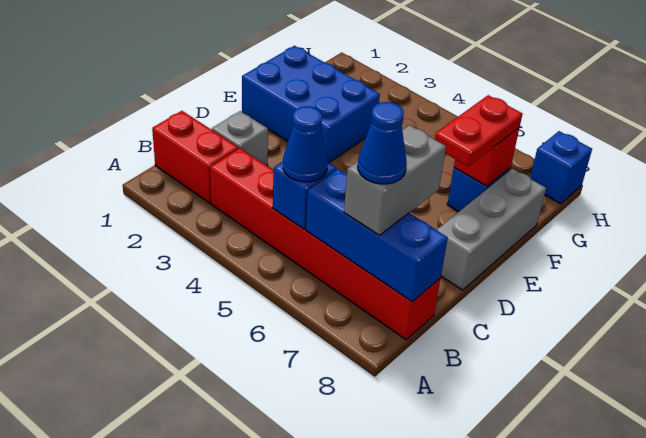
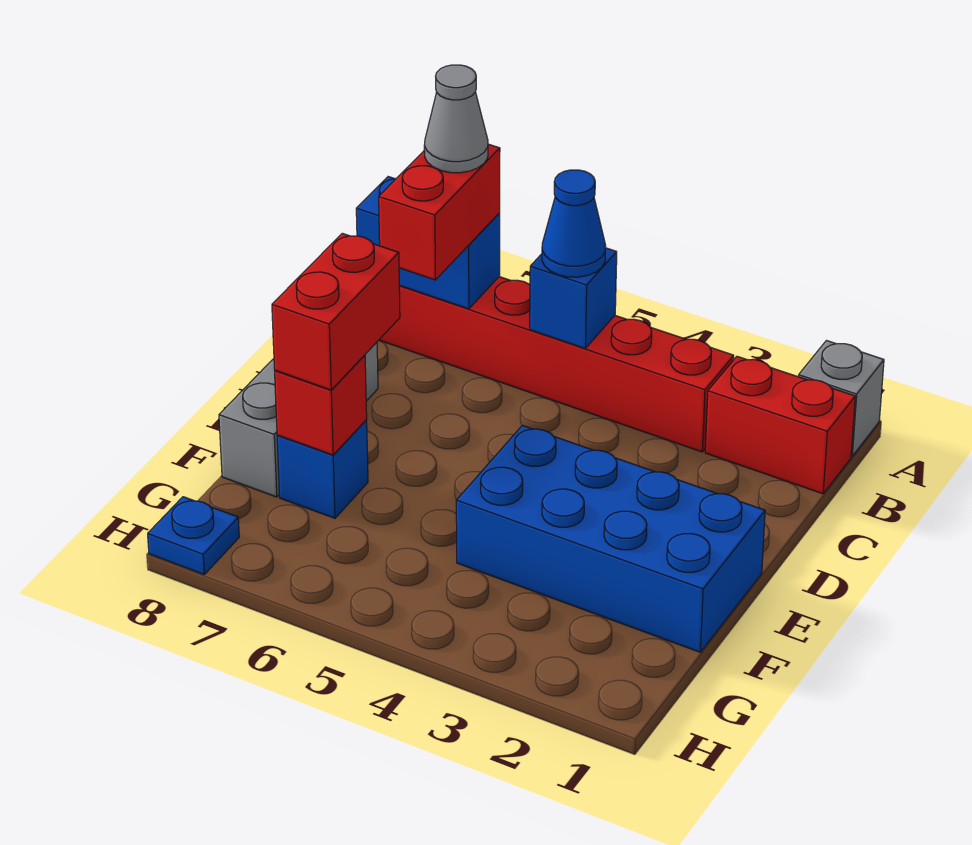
blue 1x3 brick [306,169,448,302] -> blue 1x2 brick [356,177,500,309]
grey 1x2 brick [344,125,446,235] -> red 1x2 brick [379,144,500,280]
blue 1x1 cone [358,102,407,184] -> grey 1x1 cone [424,65,488,173]
grey 1x1 brick [212,111,268,166] -> grey 1x1 brick moved to [798,341,884,456]
blue 2x3 brick [242,46,380,163] -> blue 2x4 brick [456,425,765,652]
red 1x2 plate [435,95,522,166] -> red 1x2 brick [272,233,400,390]
blue 1x1 brick [530,131,592,204] -> blue 1x1 plate [148,497,239,574]

